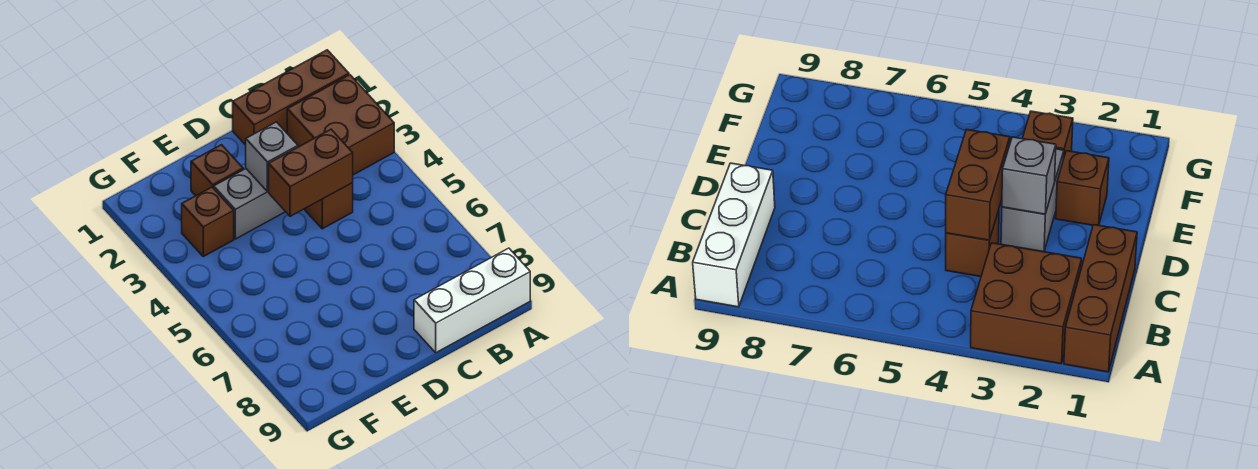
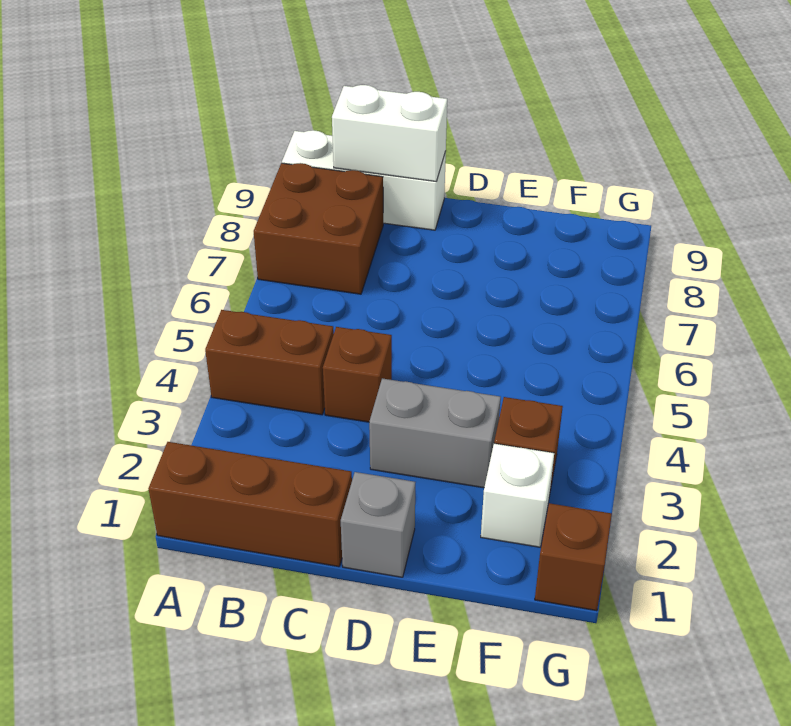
brown 2x2 brick [287,75,394,175] -> brown 2x2 brick moved to [254,163,383,294]
none -> white 1x2 brick [332,85,447,182]
brown 1x2 brick [268,129,353,216] -> brown 1x2 brick moved to [205,310,334,415]
grey 1x1 brick [246,122,298,192] -> grey 1x1 brick moved to [341,472,415,577]
brown 1x1 brick [191,145,243,196] -> brown 1x1 brick moved to [535,503,612,611]
none -> white 1x1 brick [481,444,554,547]

